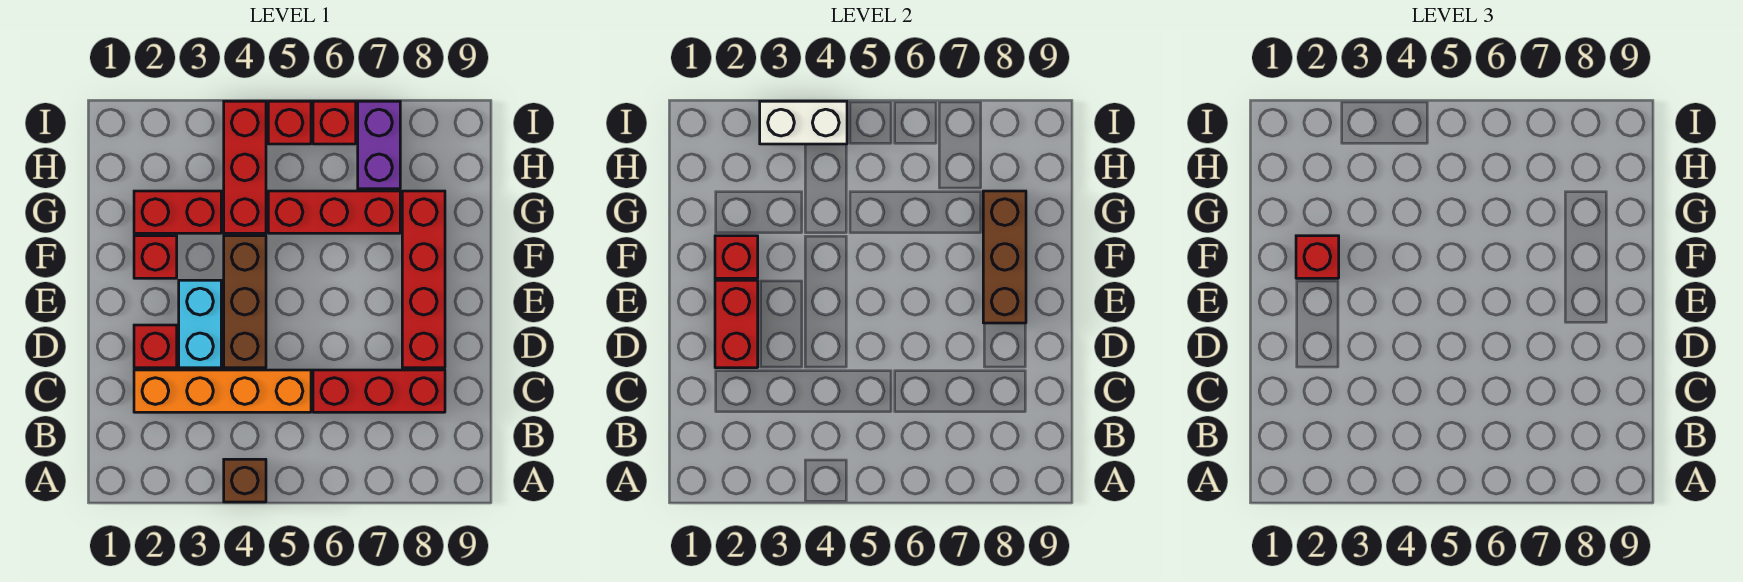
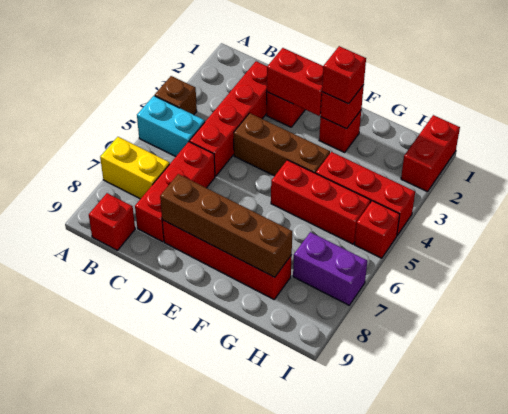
none -> yellow 1x2 brick [100,137,170,199]
orange 1x4 brick [134,370,311,412] -> red 1x4 brick [189,61,267,176]
cyan 1x2 brick [179,280,221,368] -> cyan 1x2 brick moved to [137,96,205,157]
brown 1x3 brick [983,191,1026,323] -> brown 1x4 brick [160,174,292,277]
red 1x2 brick [134,191,221,233] -> red 1x2 brick moved to [401,115,460,192]
red 1x3 brick [268,191,400,233] -> red 1x3 brick turned to [271,160,371,244]
white 1x2 brick [760,101,847,144] -> none
red 1x1 brick [313,101,356,144] -> red 1x1 brick moved to [89,193,135,250]

